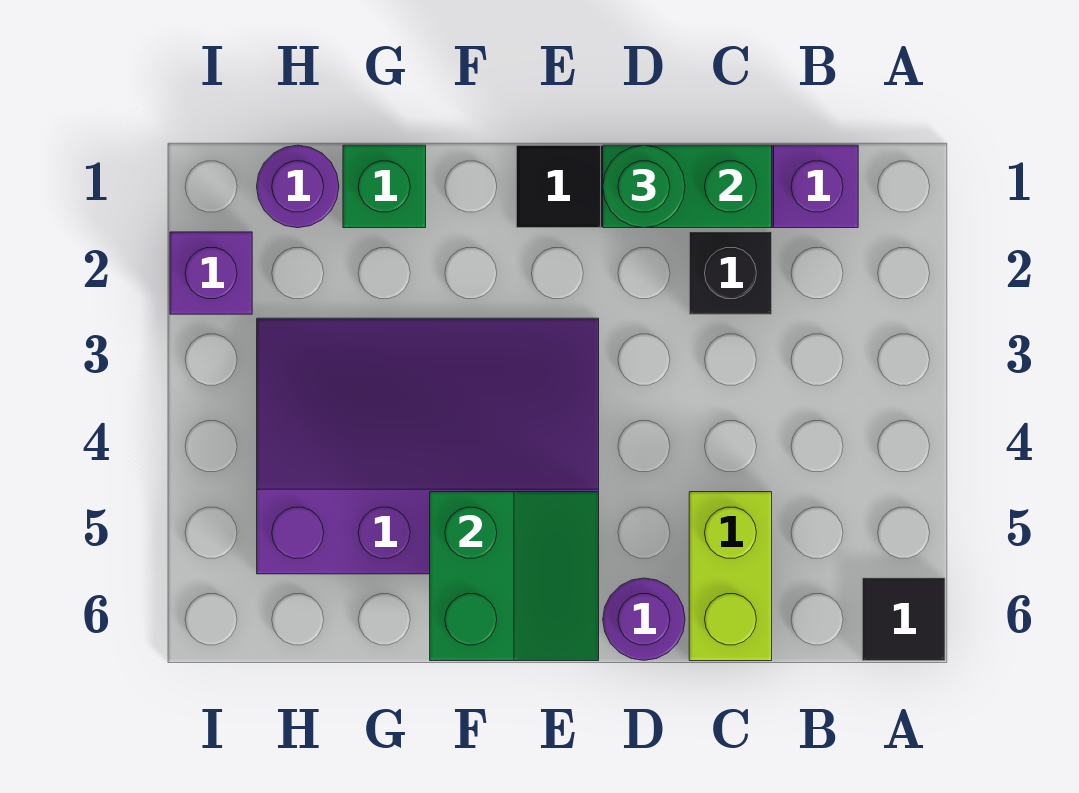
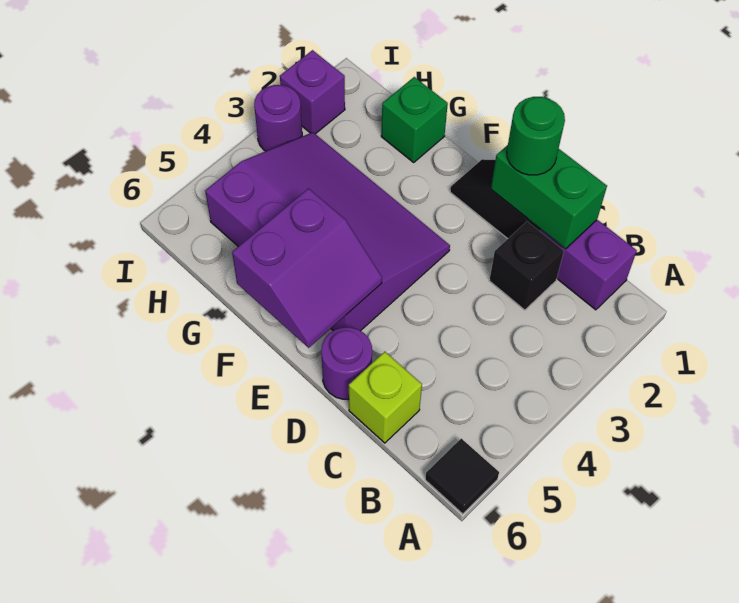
lime 1x2 brick [689,492,772,661] -> lime 1x1 brick [349,352,422,443]
green 2x2 slope [430,492,599,661] -> purple 2x2 slope [232,189,382,348]
purple 1x1 round brick [257,145,339,228] -> purple 1x1 round brick moved to [254,85,302,151]

